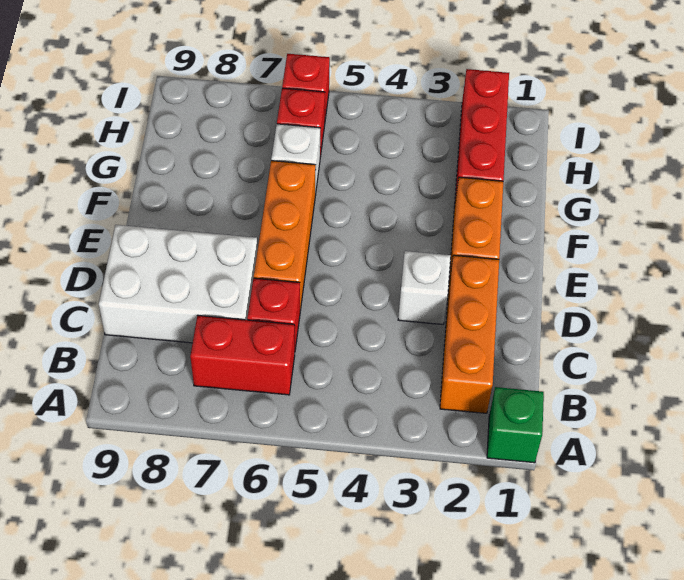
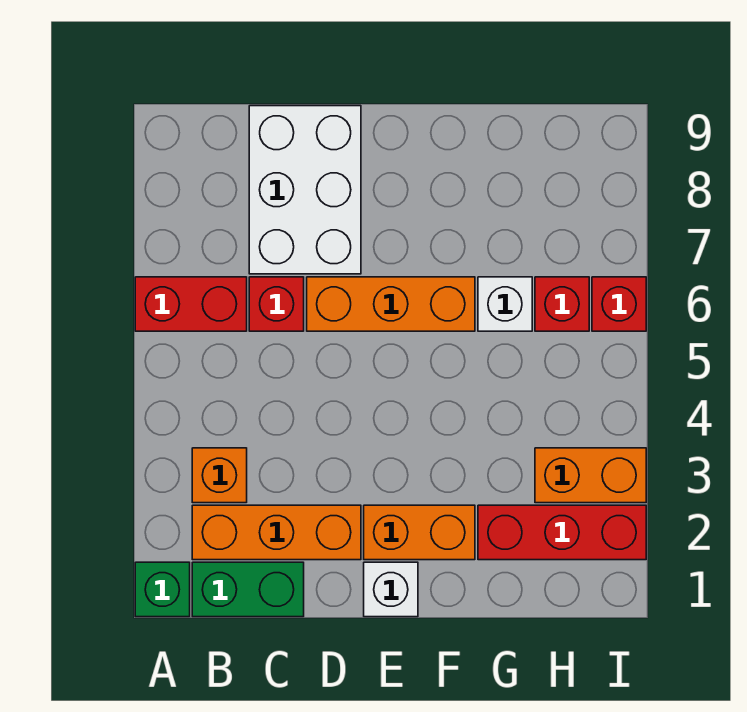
none -> green 1x2 brick [192,562,304,617]
none -> orange 1x1 brick [192,448,247,503]
red 1x2 brick [190,316,295,395] -> red 1x2 brick turned to [135,277,247,331]
white 1x1 brick [398,251,451,324] -> white 1x1 brick moved to [364,562,418,617]
none -> orange 1x2 brick [535,448,646,503]

